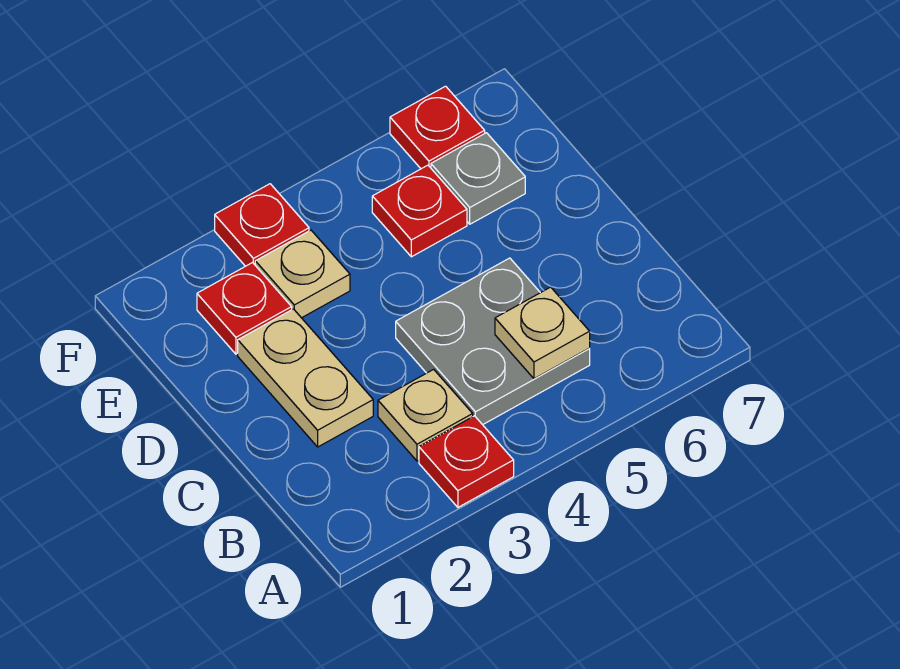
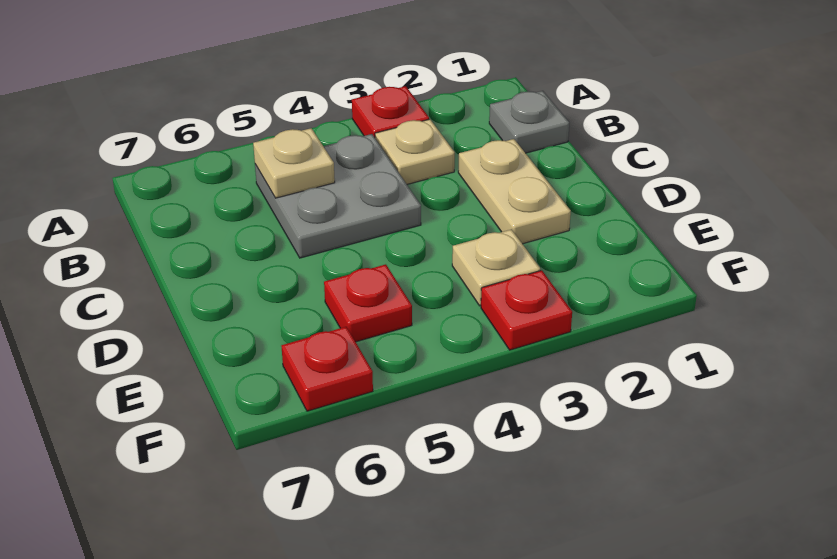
red 1x1 plate [197,263,292,354] -> none
grey 1x1 plate [431,133,525,224] -> grey 1x1 plate moved to [489,91,569,153]

